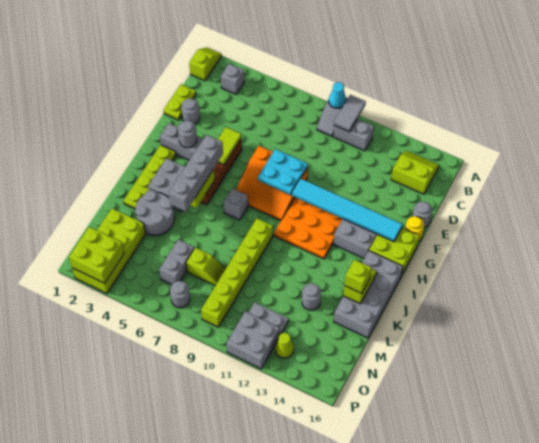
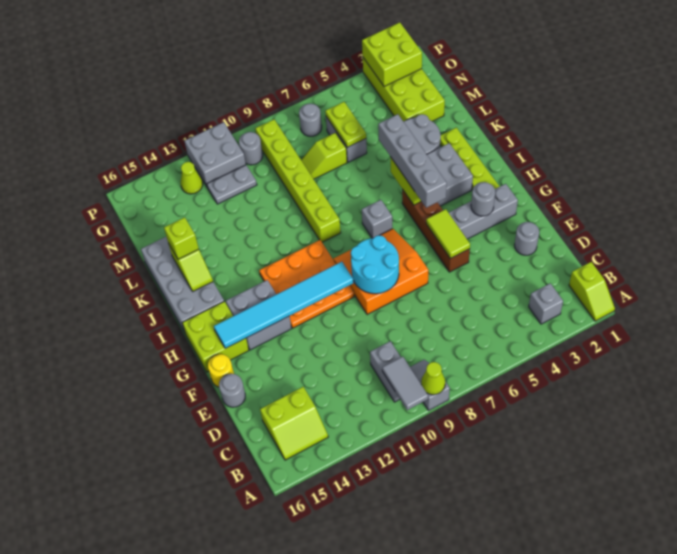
cyan 1x1 cone [329,82,346,108] -> lime 1x1 cone [421,362,445,395]
grey 1x2 brick [333,119,374,151] -> grey 1x2 brick turned to [370,341,401,402]
lime 1x2 plate [163,84,196,120] -> lime 1x2 plate moved to [325,102,366,147]
cyan 2x2 plate [258,149,308,195] -> cyan 2x2 round brick [351,235,399,294]
grey 1x1 round brick [302,283,321,310] -> grey 1x1 round brick moved to [239,132,263,165]

